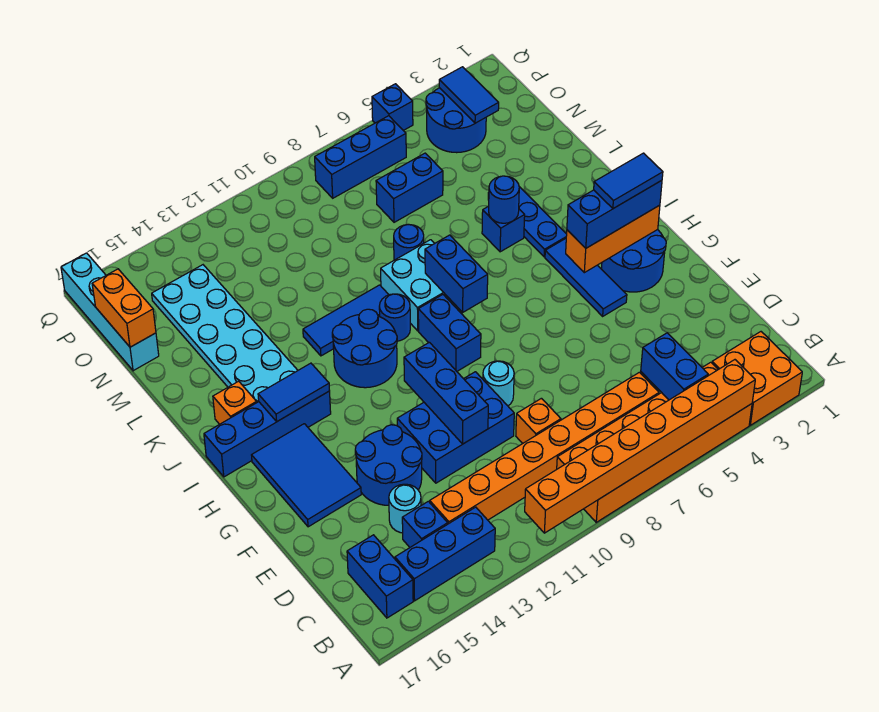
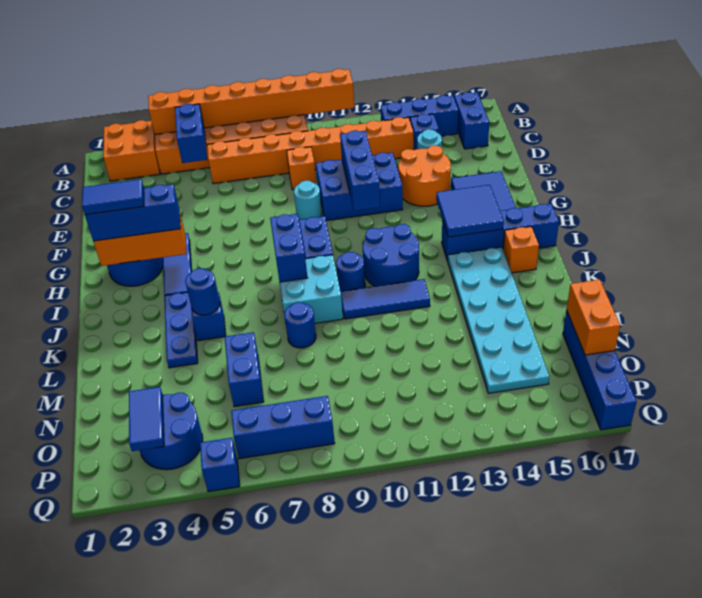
blue 2x2 round brick [355,425,422,505] -> orange 2x2 round brick [398,146,451,206]
blue 1x2 tile [258,363,329,421] -> blue 2x2 tile [436,185,504,237]
blue 1x2 brick [376,153,443,222] -> blue 1x2 brick turned to [225,332,264,407]
cyan 1x4 brick [61,253,159,371] -> blue 1x4 brick [563,310,637,430]

